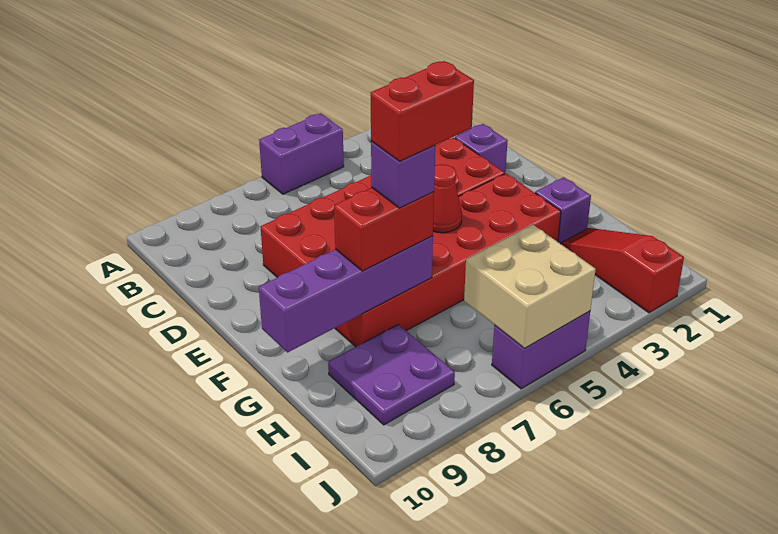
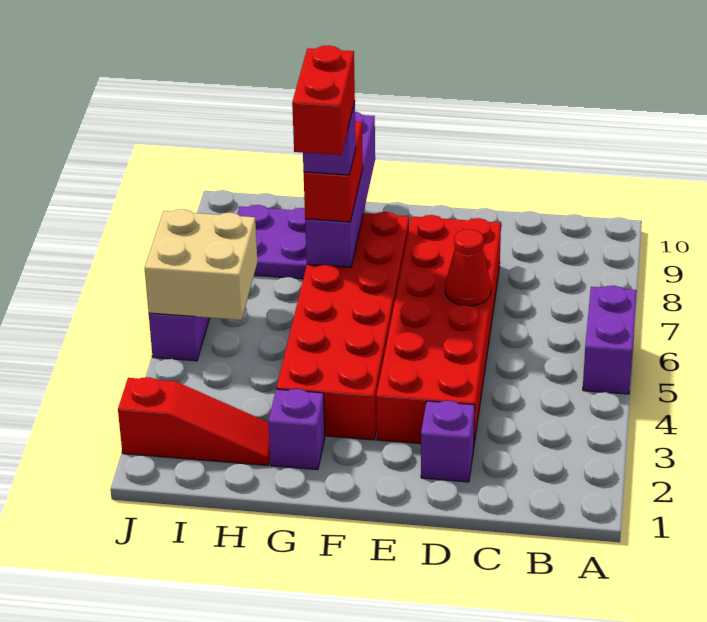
red 1x1 cone [433,165,462,233] -> red 1x1 cone moved to [445,229,491,306]

